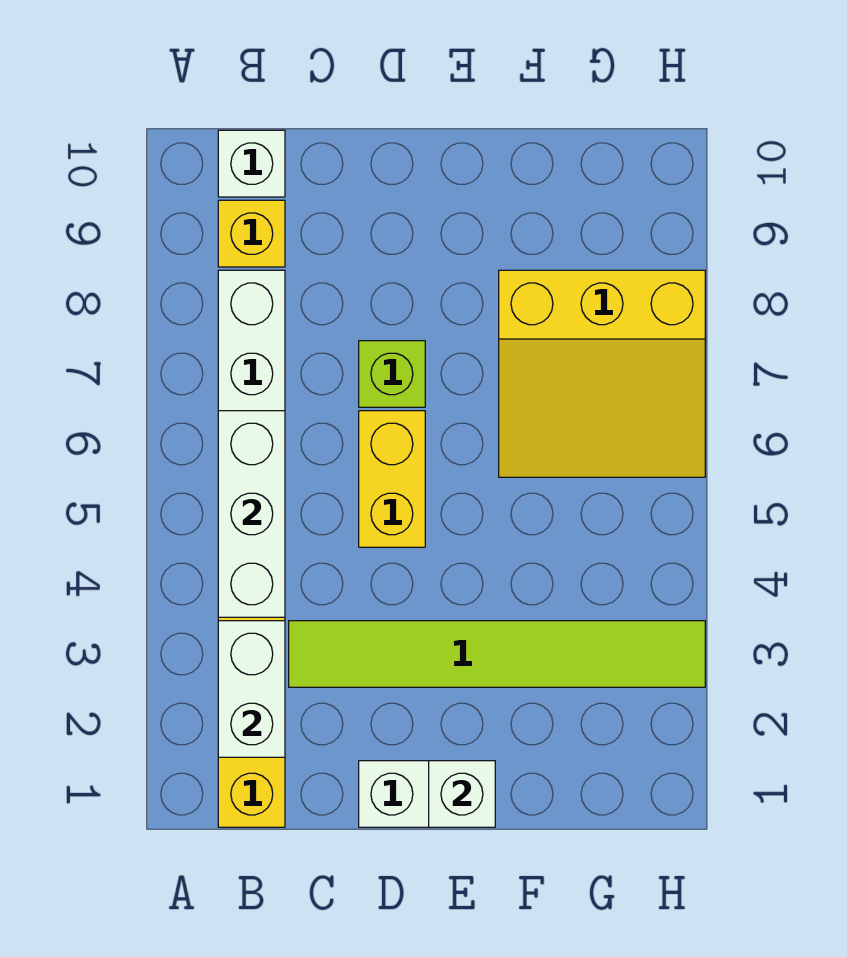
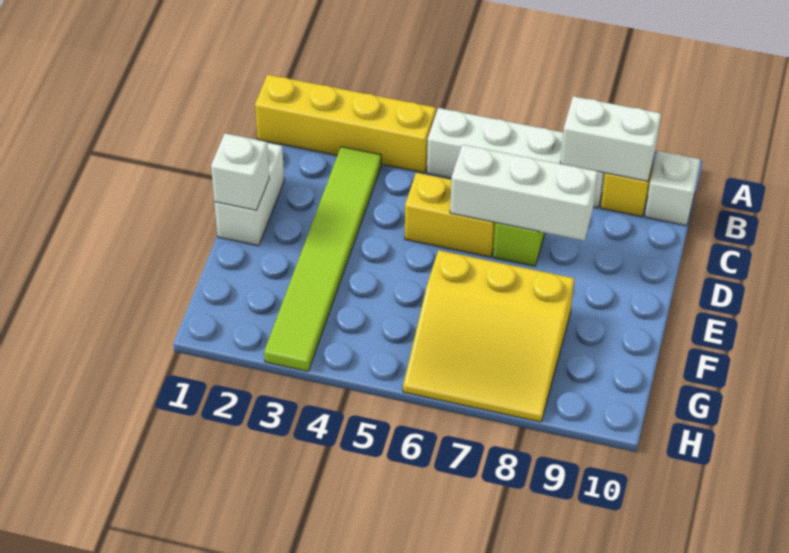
white 1x2 brick [218,621,285,757] -> white 1x2 brick moved to [560,96,661,181]
white 1x3 brick [218,411,285,617] -> white 1x3 brick moved to [450,145,598,240]
yellow 3x3 slope [499,270,705,477] -> yellow 3x3 slope turned to [403,250,574,422]

